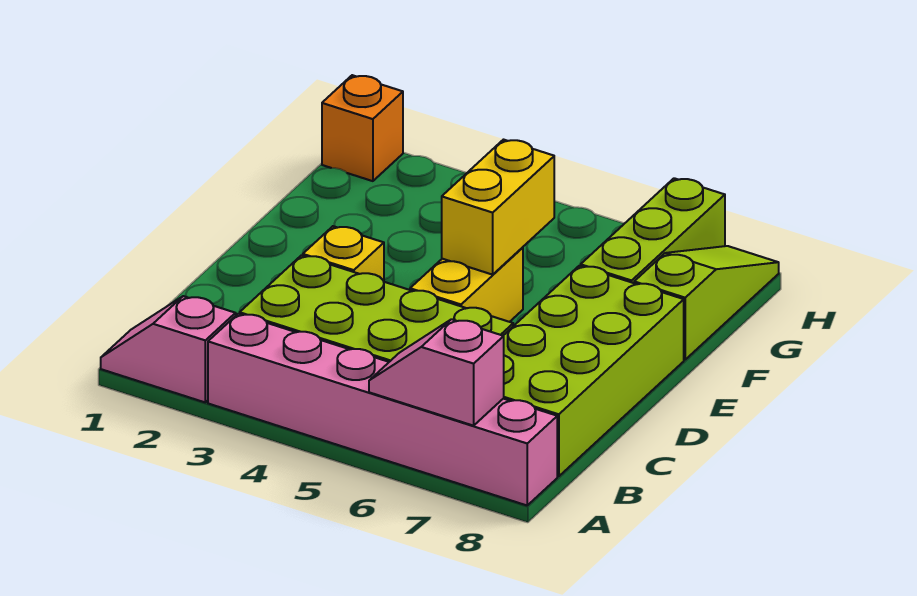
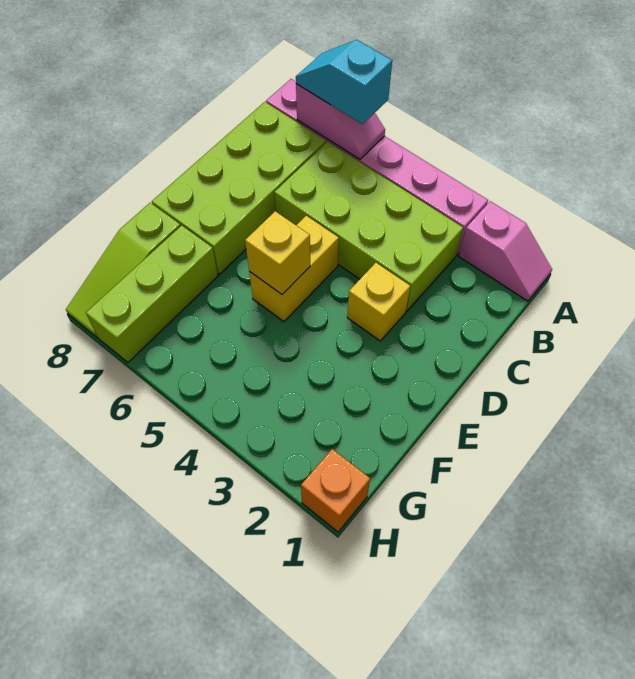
none -> cyan 1x2 slope [296,40,392,124]
yellow 1x2 brick [442,140,554,275] -> yellow 1x1 brick [245,211,310,294]

